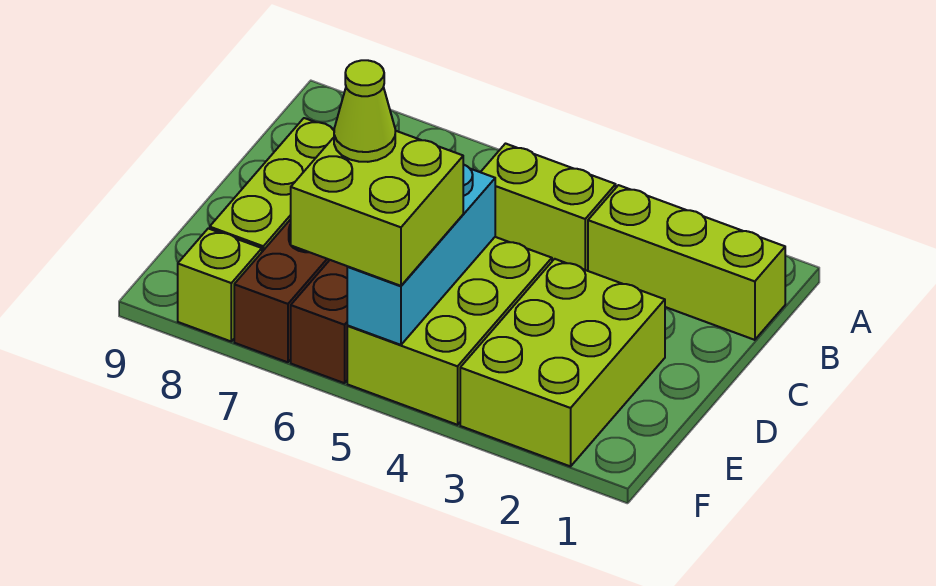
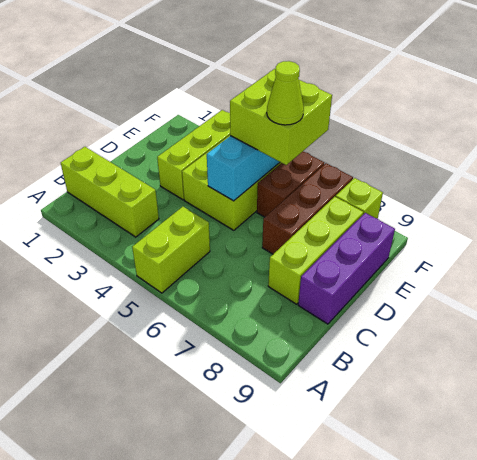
lime 1x2 brick [481,144,616,271] -> lime 1x2 brick turned to [132,207,210,293]
none -> purple 1x3 brick [298,213,395,324]
lime 2x3 brick [460,259,665,466] -> lime 1x3 brick [157,110,230,200]

